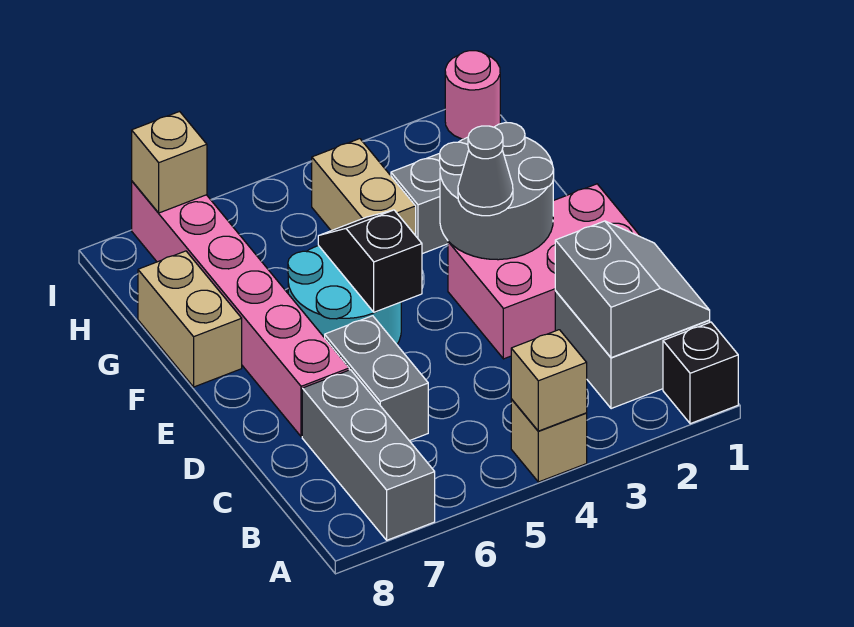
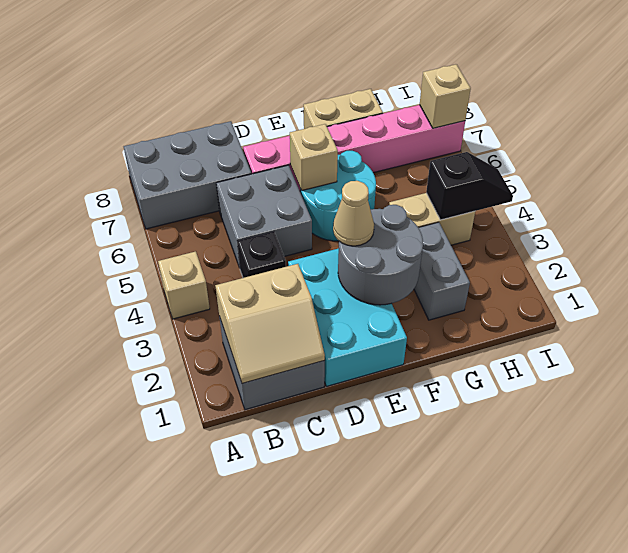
black 1x1 brick [663,322,738,424] -> black 1x1 brick moved to [237,232,286,278]
tan 1x1 brick [511,330,587,431] -> tan 1x1 brick moved to [290,124,338,190]
grey 1x3 brick [302,370,435,540] -> grey 2x3 brick [124,121,251,229]
grey 2x2 slope [555,221,710,358] -> tan 2x2 slope [215,264,325,384]
grey 1x2 brick [325,316,428,441] -> grey 2x2 brick [216,165,312,268]
pink 2x3 brick [448,184,641,359] -> cyan 2x3 brick [288,248,407,386]
grey 1x1 cone [458,126,513,216] -> tan 1x1 cone [333,181,374,246]
black 1x2 slope [318,210,422,312] -> black 1x2 slope moved to [426,152,513,220]
pink 1x1 round brick [445,51,500,139] -> none

